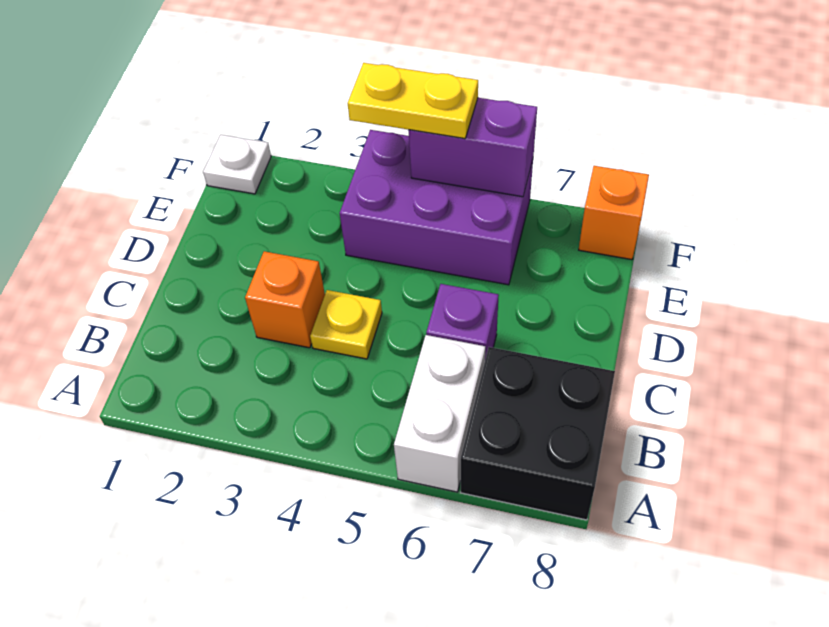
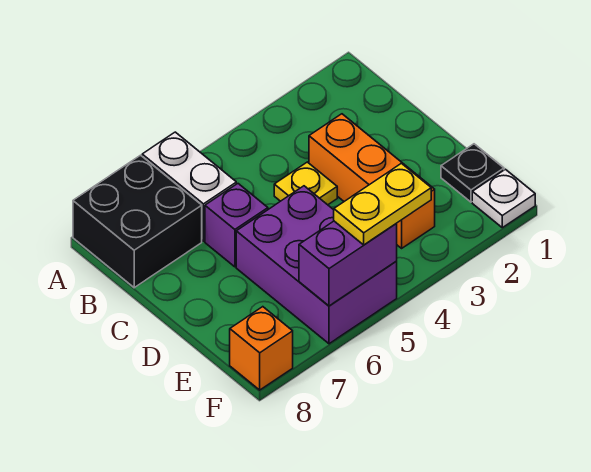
orange 1x1 brick [245,251,325,348] -> orange 1x3 brick [309,114,435,248]
none -> black 1x1 plate [441,144,504,202]
purple 2x3 brick [340,130,533,285] -> purple 2x3 brick turned to [236,186,397,344]

